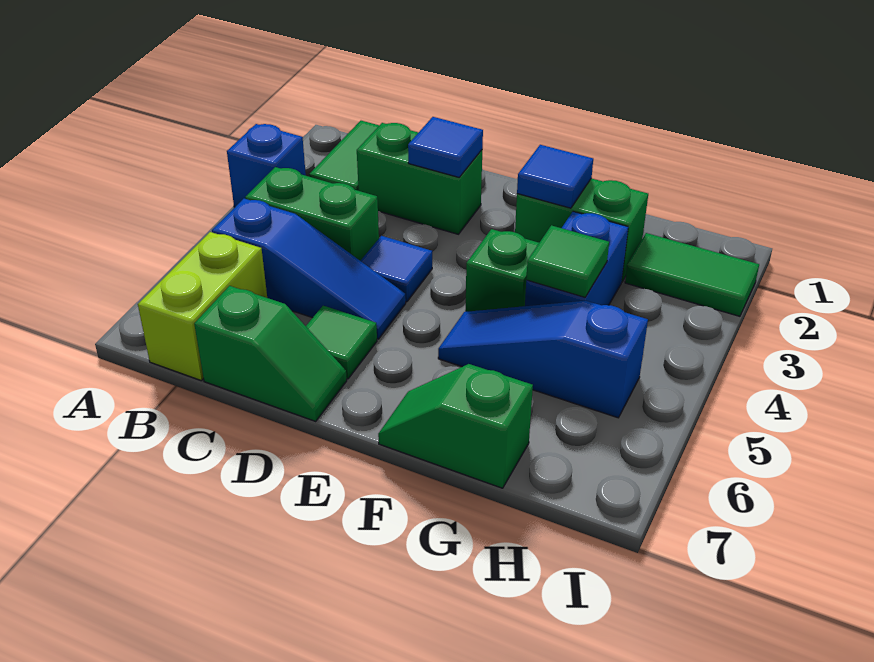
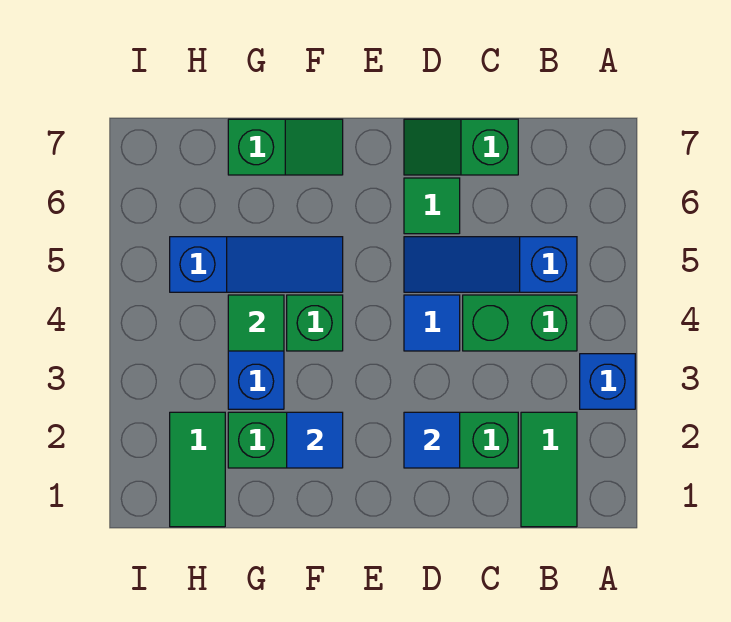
lime 1x2 brick [138,232,267,380] -> none
green 1x2 tile [625,233,759,316] -> green 1x2 tile turned to [170,412,225,527]

